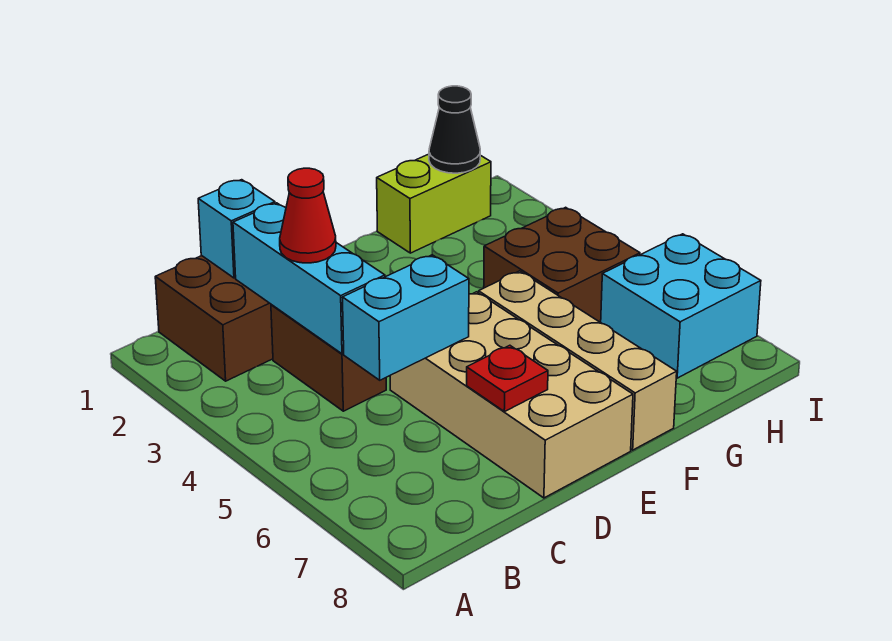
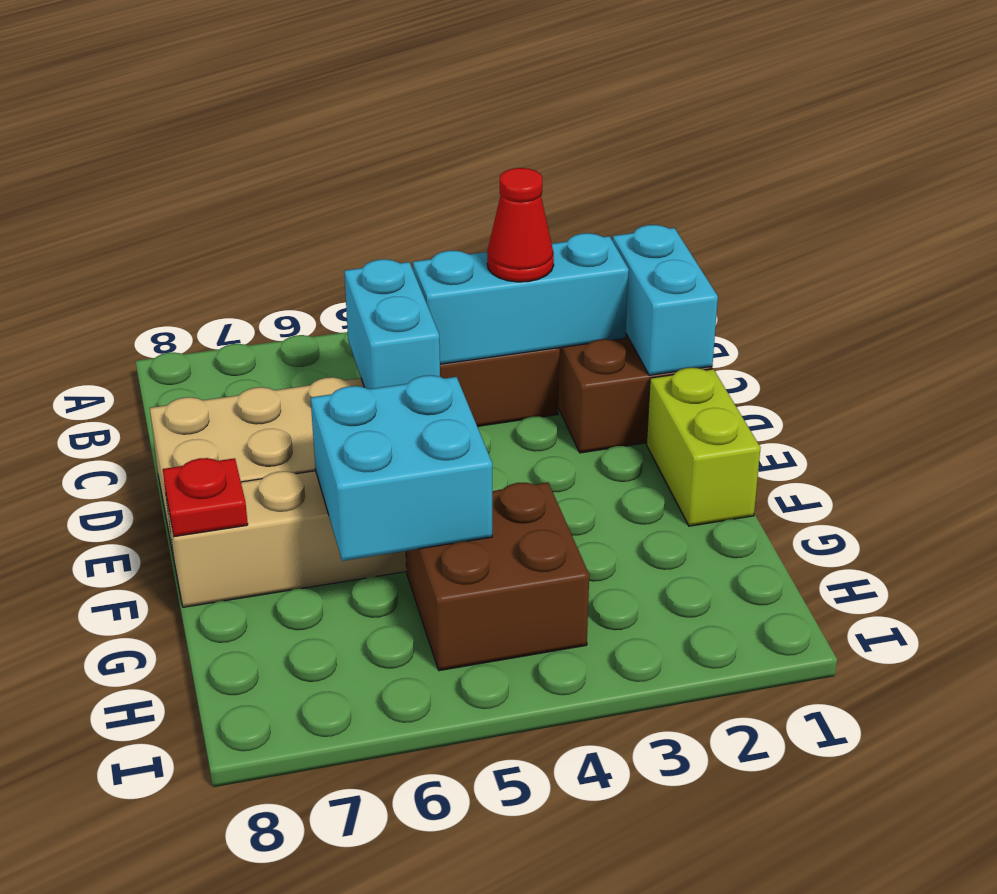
cyan 1x1 brick [198,180,275,278] -> cyan 1x2 brick [612,225,718,375]
red 1x1 plate [467,345,548,412] -> red 1x1 plate moved to [163,458,248,537]
lime 1x2 brick [377,154,491,253] -> lime 1x2 brick moved to [646,368,760,526]
black 1x1 cone [429,86,480,173] -> none
cyan 2x2 brick [601,234,761,378] -> cyan 2x2 brick moved to [311,375,492,561]

